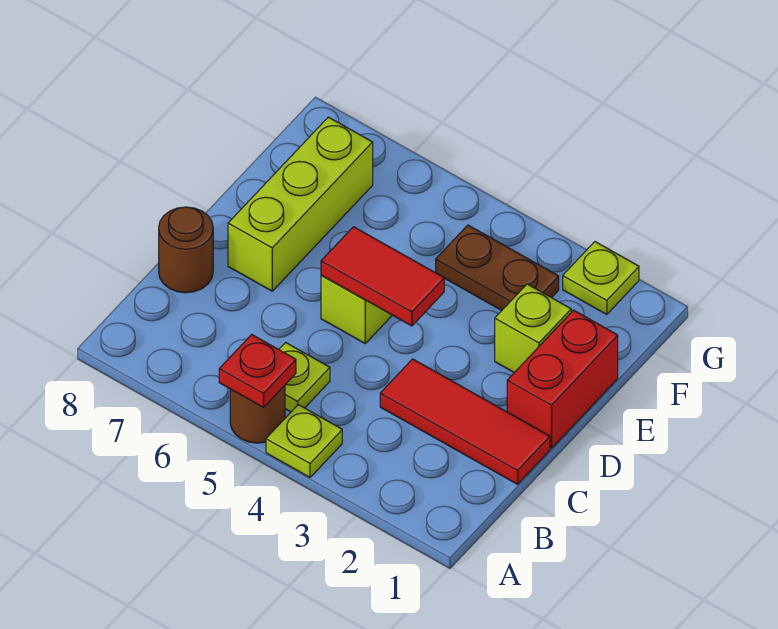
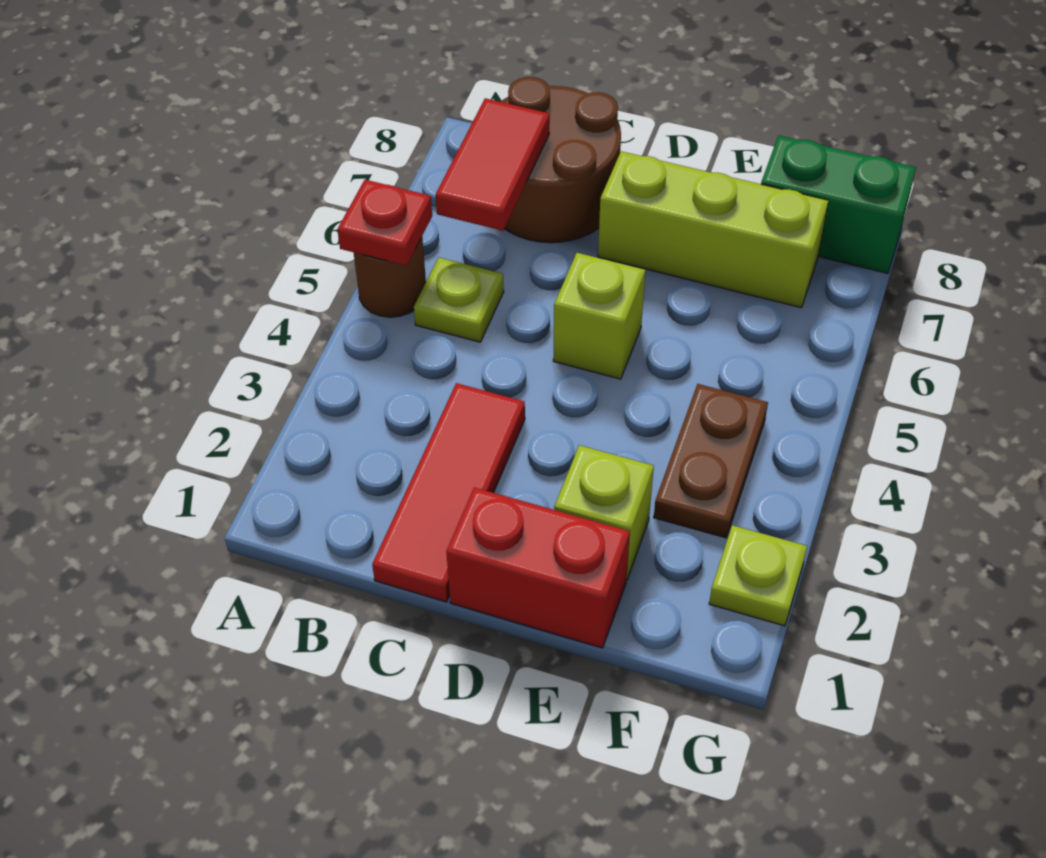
lime 1x1 plate [266,405,342,477] -> none
brown 1x1 round brick [159,207,213,293] -> brown 2x2 round brick [501,77,621,243]
red 1x2 tile [321,227,444,326] -> red 1x2 tile moved to [436,98,550,231]
none -> green 1x2 brick [761,136,916,273]

